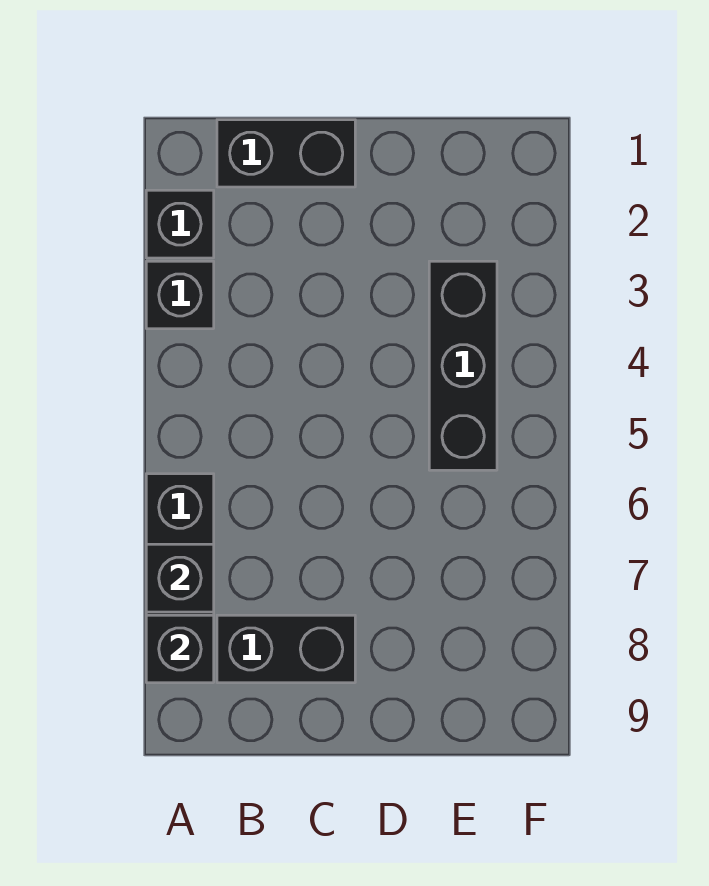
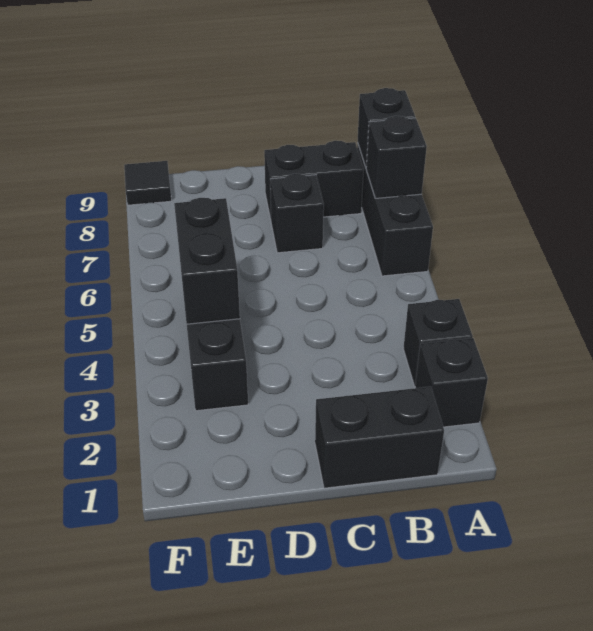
none -> black 1x1 brick [270,174,324,253]
none -> black 1x2 brick [174,198,240,324]
none -> black 1x1 tile [124,161,172,205]

